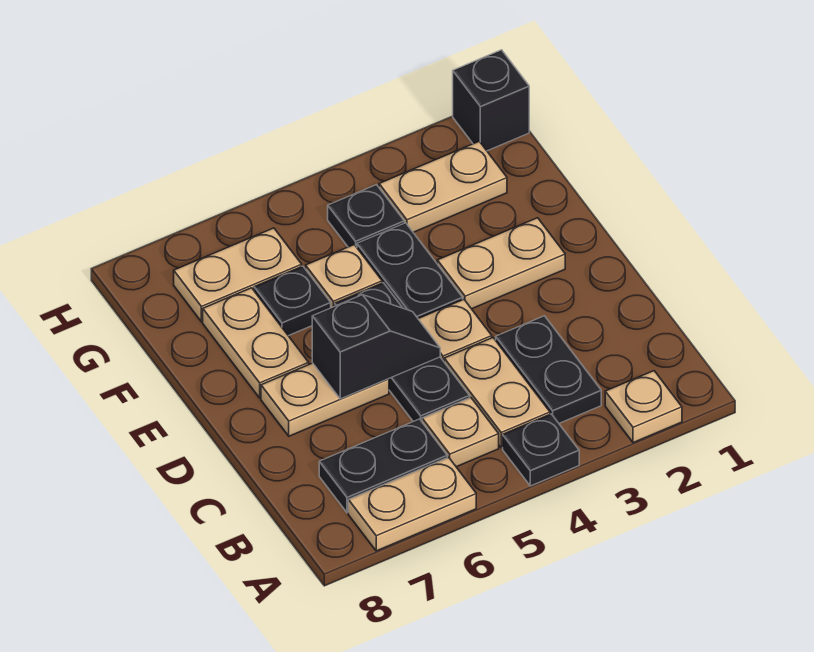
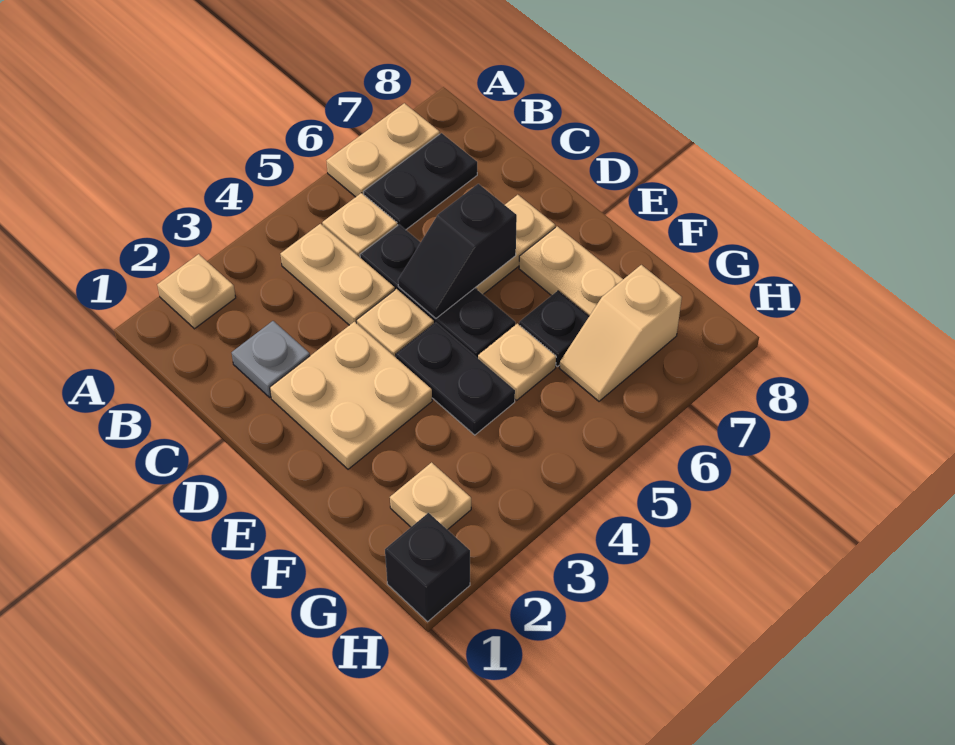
black 1x1 plate [503,414,579,486] -> none
black 1x2 plate [496,316,601,423] -> none
none -> grey 1x1 plate [232,321,310,397]
tan 1x2 plate [437,218,565,309] -> tan 2x2 plate [270,322,432,469]
tan 1x2 plate [379,141,507,232] -> tan 1x1 plate [390,462,471,530]
black 1x1 plate [328,185,404,247] -> none
tan 1x2 plate [174,228,302,322] -> tan 1x2 slope [560,265,682,401]

